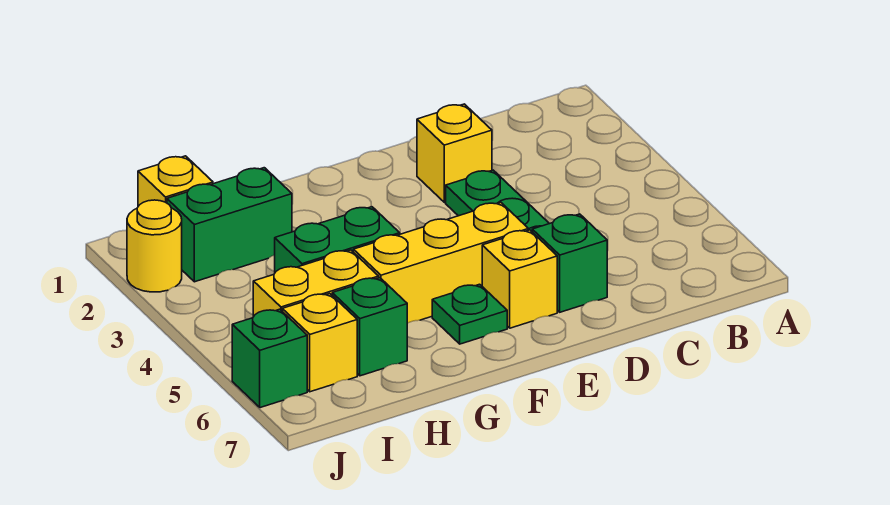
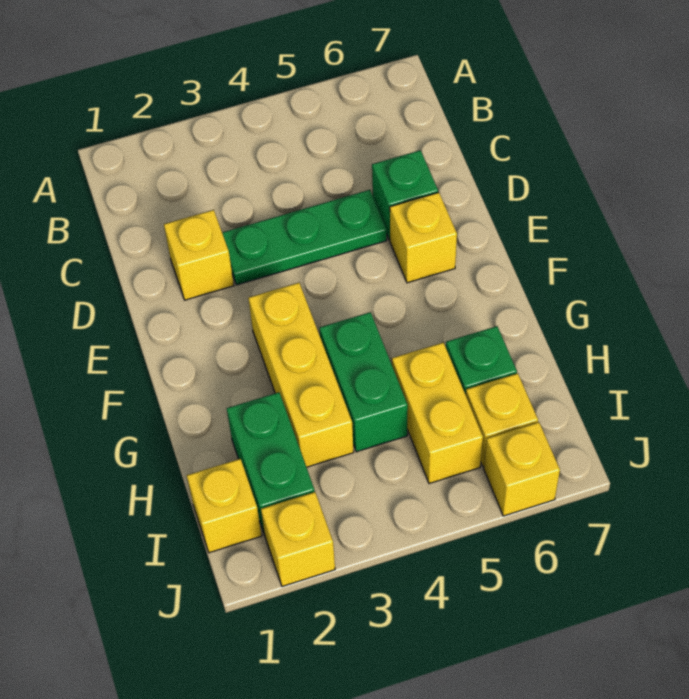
yellow 1x3 brick [353,203,528,323] -> yellow 1x3 brick moved to [248,283,354,467]
green 1x1 plate [432,284,507,344] -> none
yellow 1x1 round brick [127,200,182,292] -> yellow 1x1 brick [261,492,335,586]
green 1x1 brick [232,309,307,408] -> yellow 1x1 brick [484,422,560,516]

